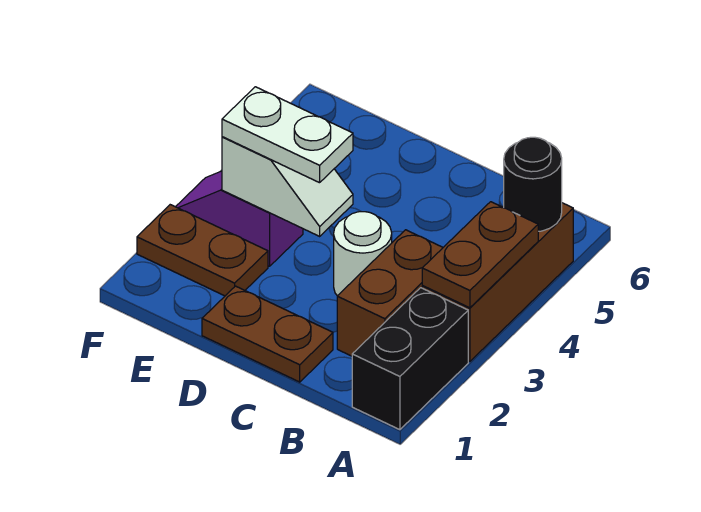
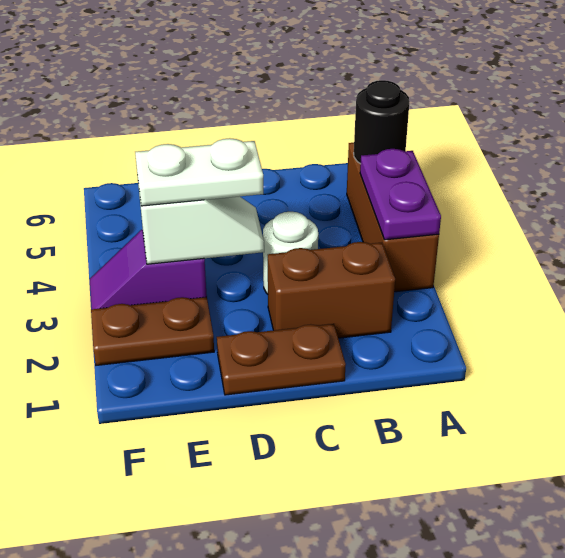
black 1x2 brick [352,288,468,430] -> none
brown 1x2 plate [422,202,538,308] -> purple 1x2 plate [360,149,441,240]
brown 1x2 brick [337,230,443,356] -> brown 1x2 brick turned to [268,242,395,338]

